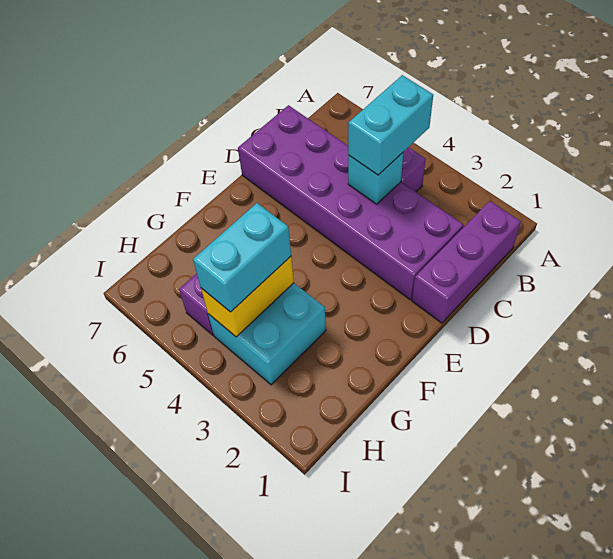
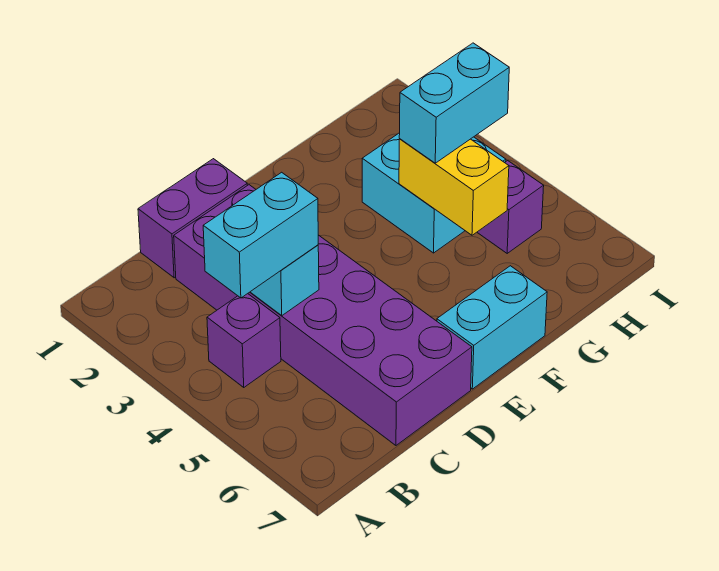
purple 1x3 brick [412,201,521,323] -> purple 1x2 brick [138,159,247,278]
none -> cyan 1x2 brick [437,266,547,389]
yellow 1x2 brick [201,257,294,337] -> yellow 1x2 brick turned to [399,139,509,235]

